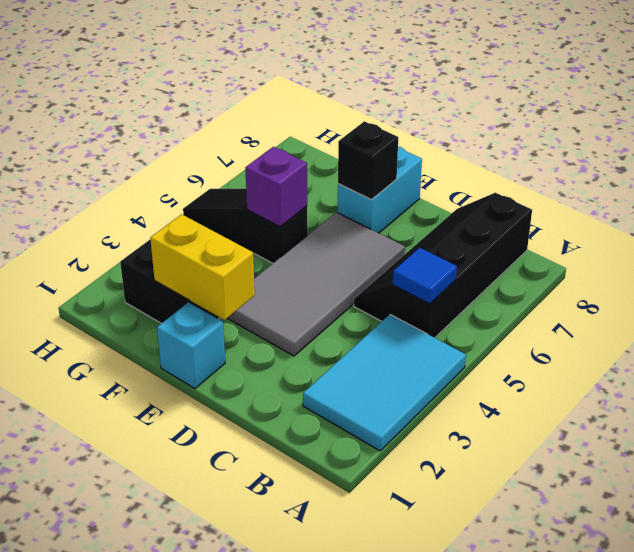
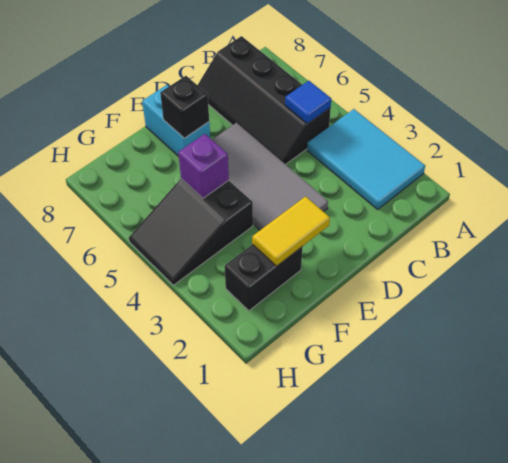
cyan 1x1 brick [157,302,225,388] -> none
yellow 1x2 brick [150,214,255,320] -> yellow 1x2 tile [252,197,330,266]
black 1x3 slope [183,189,308,263] -> black 2x3 slope [129,179,253,285]

